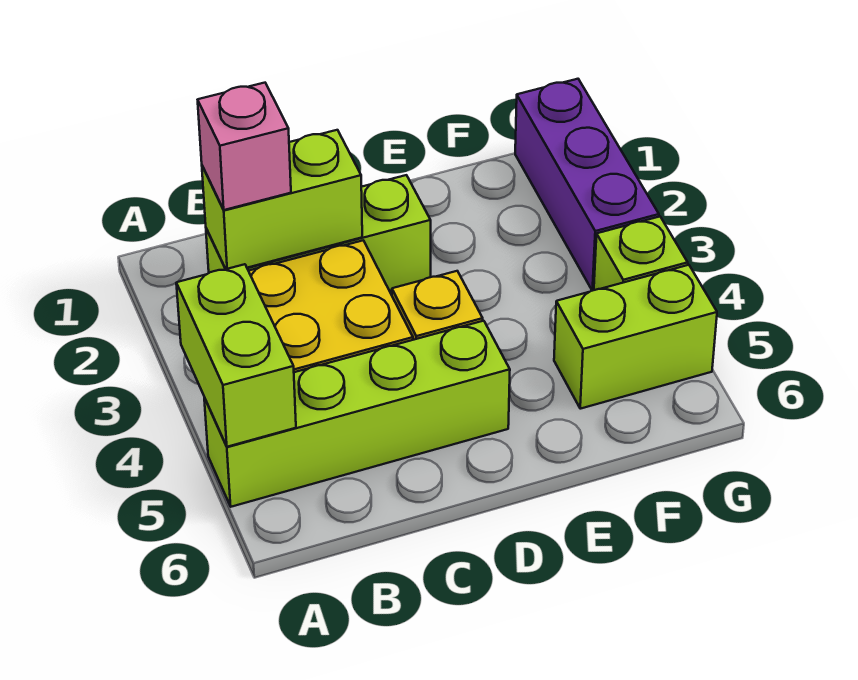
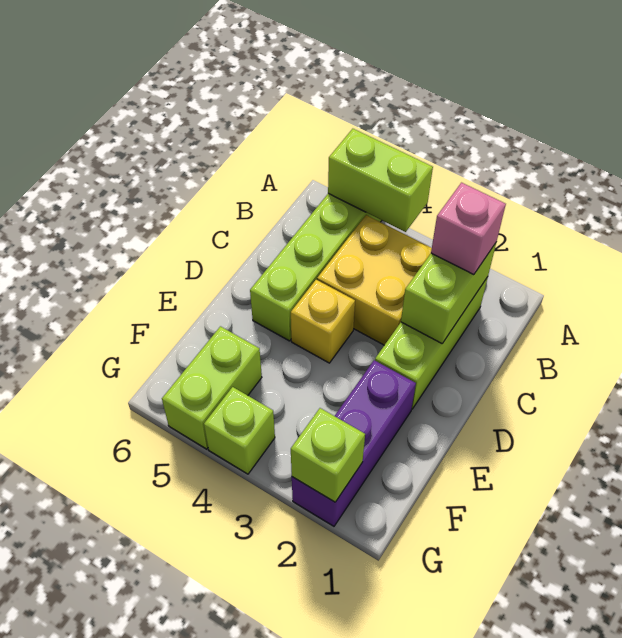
purple 1x3 brick [515,79,659,291] -> purple 1x3 brick turned to [292,360,416,526]
none -> lime 1x1 brick [291,408,365,502]

